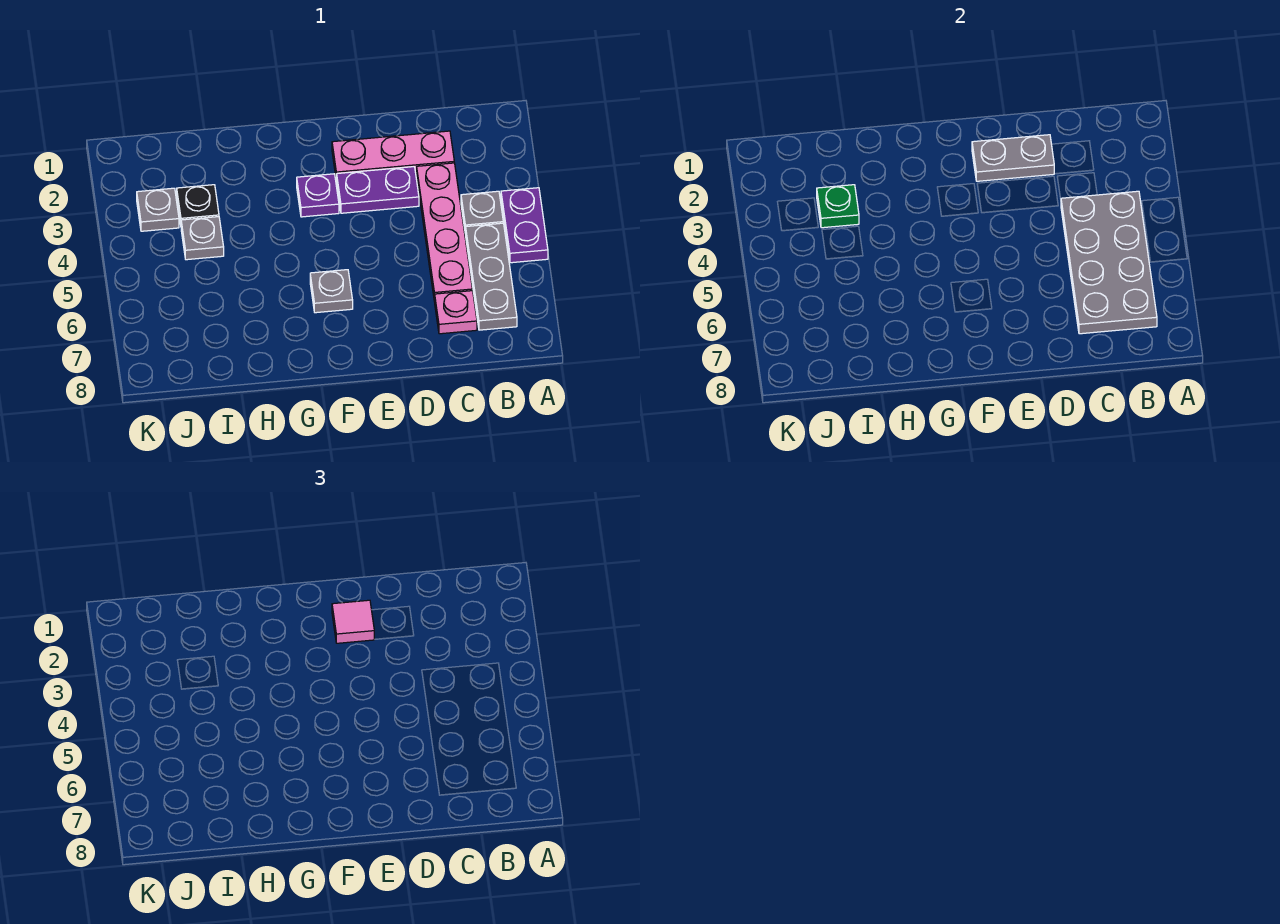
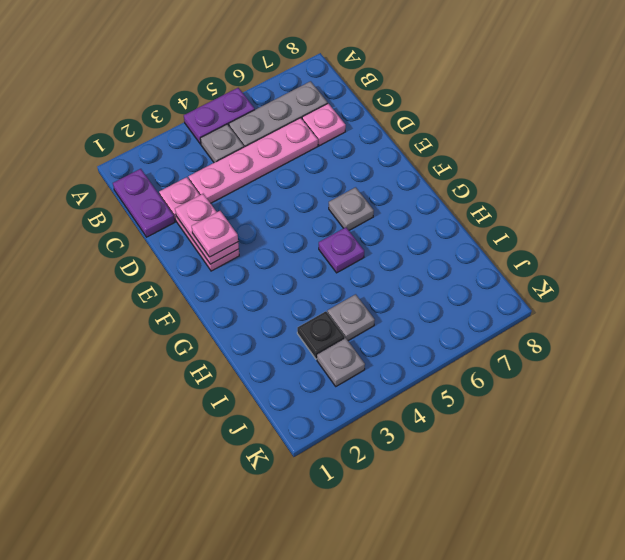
grey 2x4 plate [1061,191,1157,334] -> none
grey 1x2 plate [972,135,1054,181] -> pink 1x2 plate [175,194,239,264]
purple 1x2 plate [337,167,419,213] -> purple 1x2 plate moved to [113,169,175,237]
pink 1x1 tile [332,600,374,643] -> pink 1x1 plate [192,211,238,257]
purple 1x1 plate [297,174,339,217] -> purple 1x1 plate moved to [319,227,364,273]
green 1x1 plate [817,185,859,228] -> none

